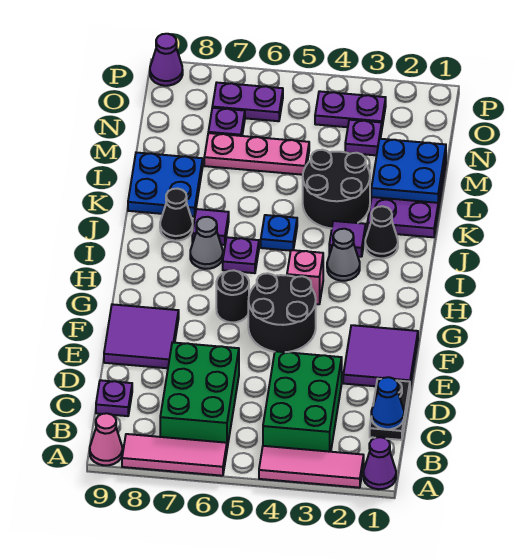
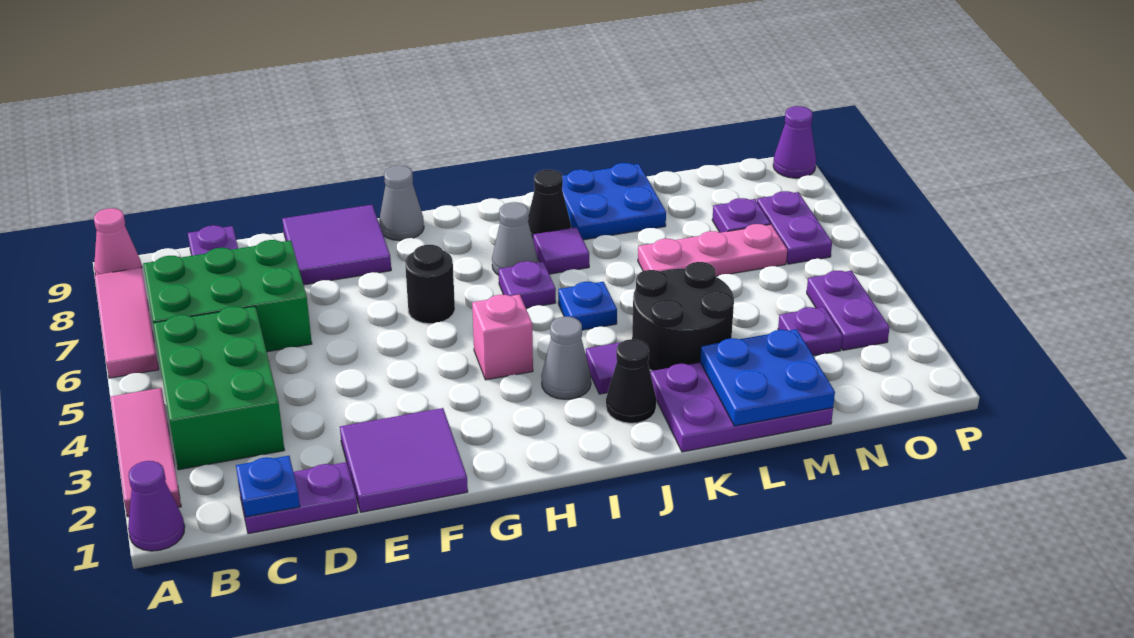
green 2x3 brick [263,351,342,452] -> green 2x3 brick turned to [153,306,284,470]
black 1x2 plate [370,379,410,440] -> purple 1x2 plate [239,462,358,534]
blue 1x1 cone [371,377,404,429] -> blue 1x1 plate [236,456,300,517]
black 2x2 round brick [248,273,316,352] -> none
none -> grey 1x1 cone [379,165,424,241]
pink 1x3 plate [204,133,309,175] -> pink 1x3 plate turned to [638,224,787,276]

